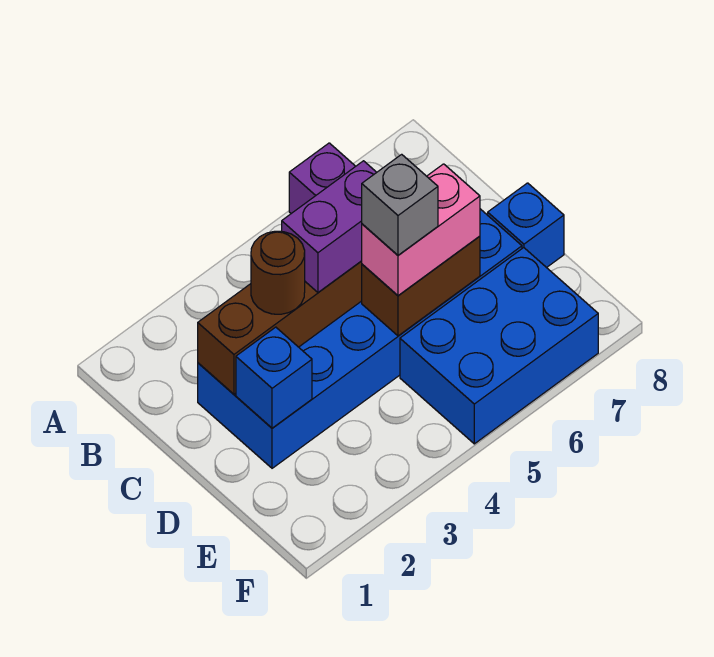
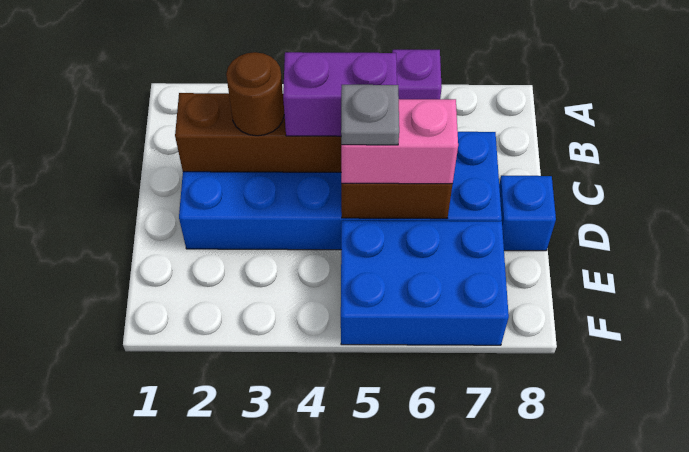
blue 1x1 brick [236,327,312,428] -> none
grey 1x1 brick [362,154,438,255] -> grey 1x1 plate [341,85,399,145]

